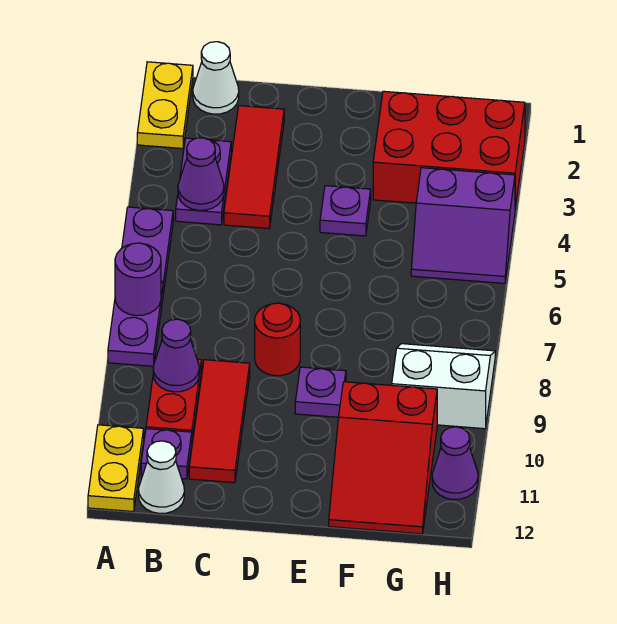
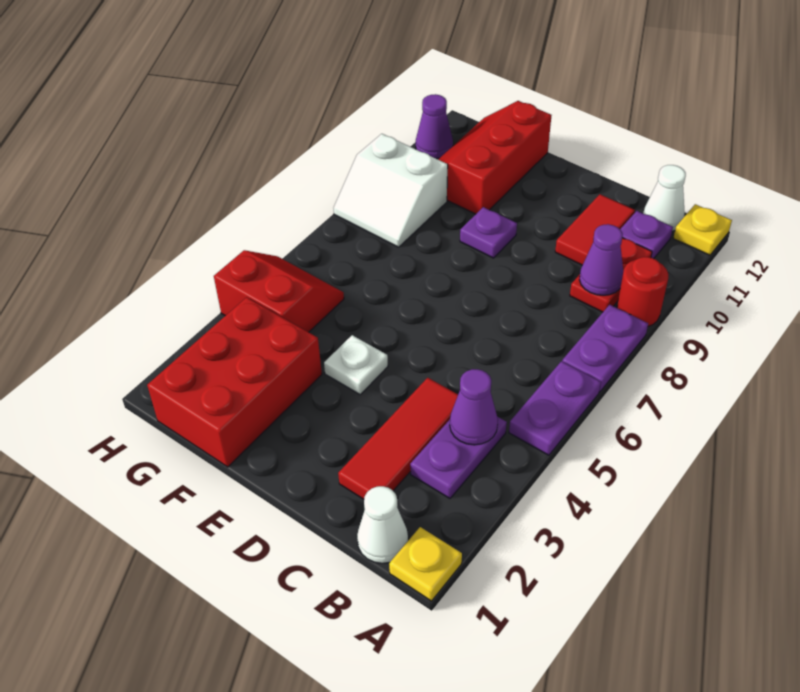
yellow 1x2 plate [137,62,193,148] -> yellow 1x1 plate [389,527,462,601]
purple 1x1 round brick [115,243,161,316] -> none
yellow 1x2 plate [88,425,144,512] -> yellow 1x1 plate [673,204,732,255]
red 1x3 tile [189,360,250,483] -> red 1x2 tile [555,194,635,265]
red 1x1 round brick [255,303,300,376] -> red 1x1 round brick moved to [617,257,668,326]
purple 1x1 plate [320,186,371,236] -> white 1x1 plate [324,335,388,394]
red 2x3 brick [373,91,525,209] -> red 2x3 brick turned to [147,297,322,467]
red 2x3 slope [329,382,437,534] -> red 2x3 slope turned to [438,101,552,214]
purple 2x2 slope [411,168,515,283] -> red 2x2 slope [214,250,344,332]

